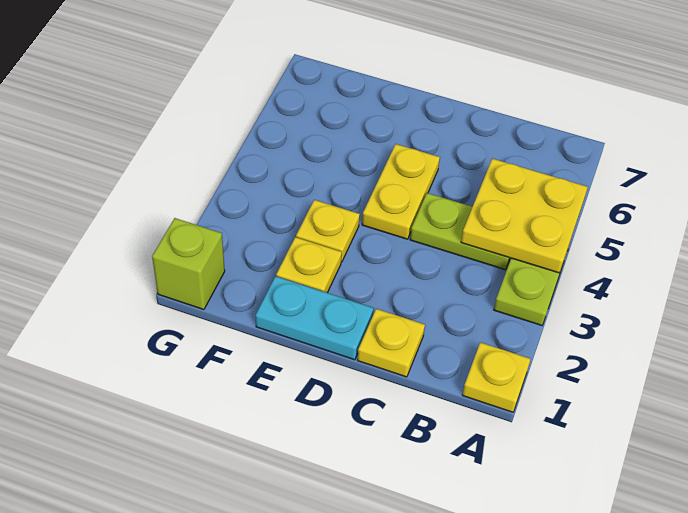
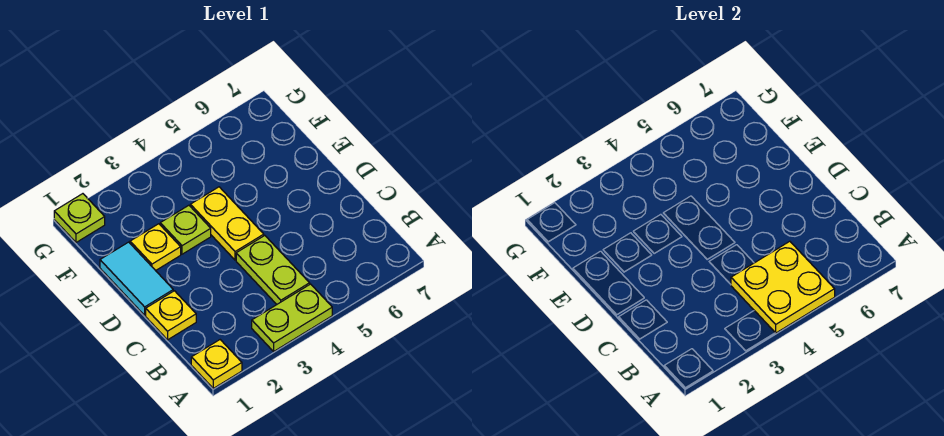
cyan 1x2 plate [255,276,373,360] -> cyan 1x2 tile [100,242,173,315]
yellow 1x2 plate [362,144,440,239] -> yellow 1x2 plate turned to [190,187,264,260]
yellow 1x1 plate [296,200,360,262] -> lime 1x1 plate [160,205,211,254]
lime 1x1 brick [152,218,225,310] -> lime 1x1 plate [54,194,105,242]

